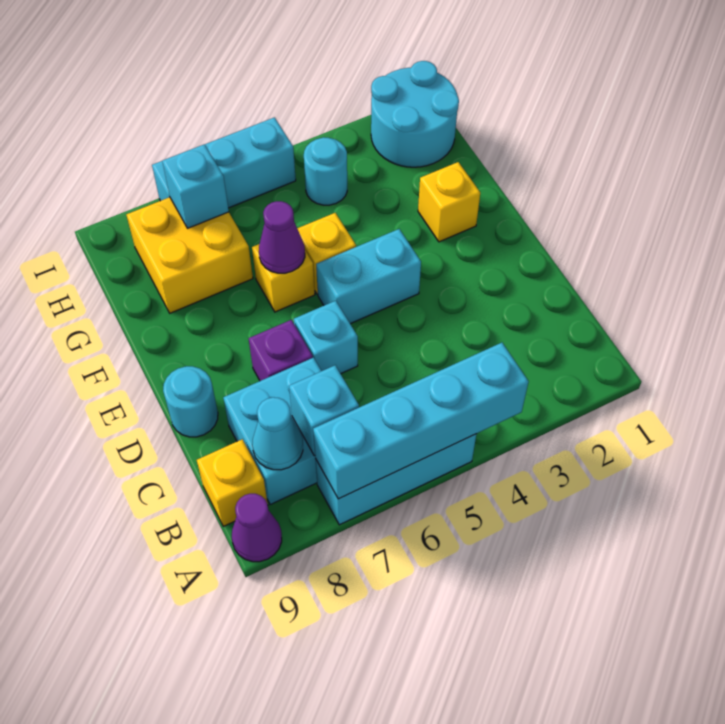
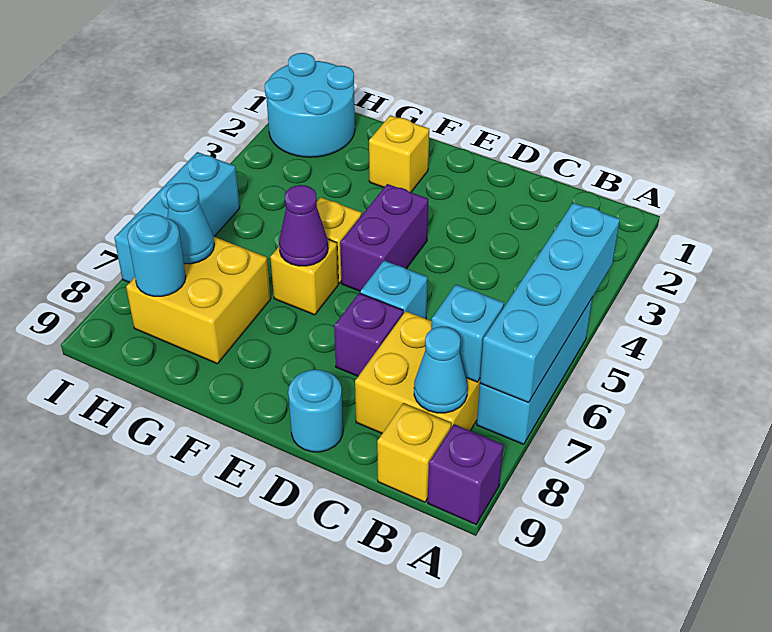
purple 1x1 cone [232,494,282,562] -> purple 1x1 brick [428,424,503,524]
cyan 2x2 brick [223,358,321,505] -> yellow 2x2 brick [355,311,480,433]
cyan 1x2 brick [316,229,421,324] -> purple 1x2 brick [340,184,428,291]
cyan 1x1 round brick [304,137,347,205] -> cyan 1x1 round brick moved to [127,214,186,296]
cyan 1x1 brick [162,144,229,228] -> cyan 1x1 cone [166,183,214,264]

